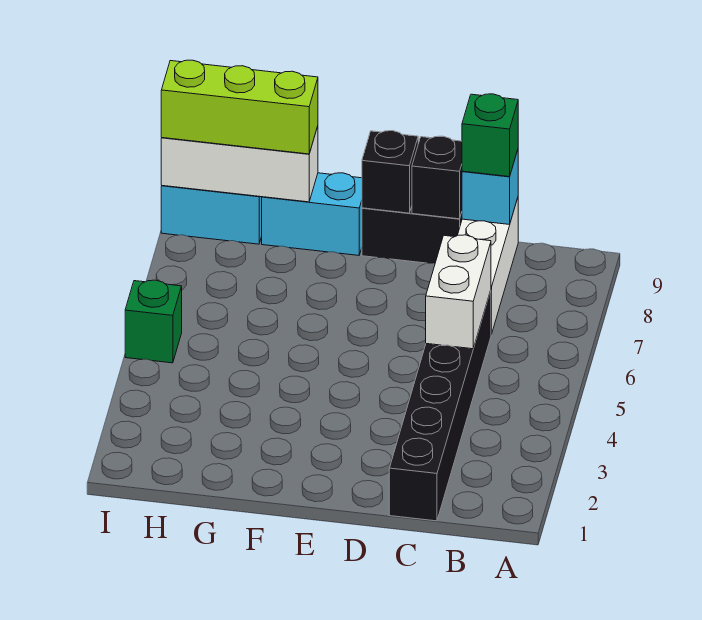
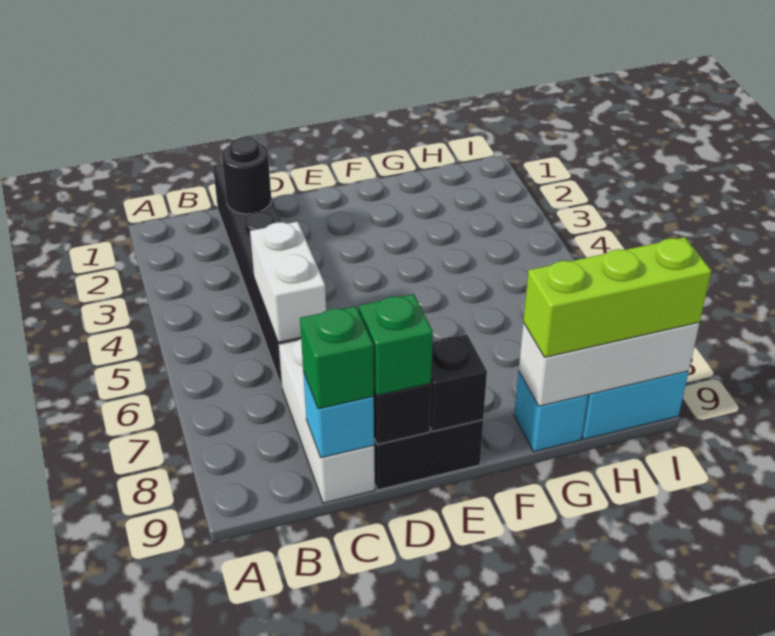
none -> black 1x1 round brick [222,137,271,214]
cyan 1x2 brick [262,173,362,255] -> cyan 1x1 brick [514,371,588,452]
green 1x1 brick [125,280,182,363] -> green 1x1 brick moved to [359,294,433,396]

